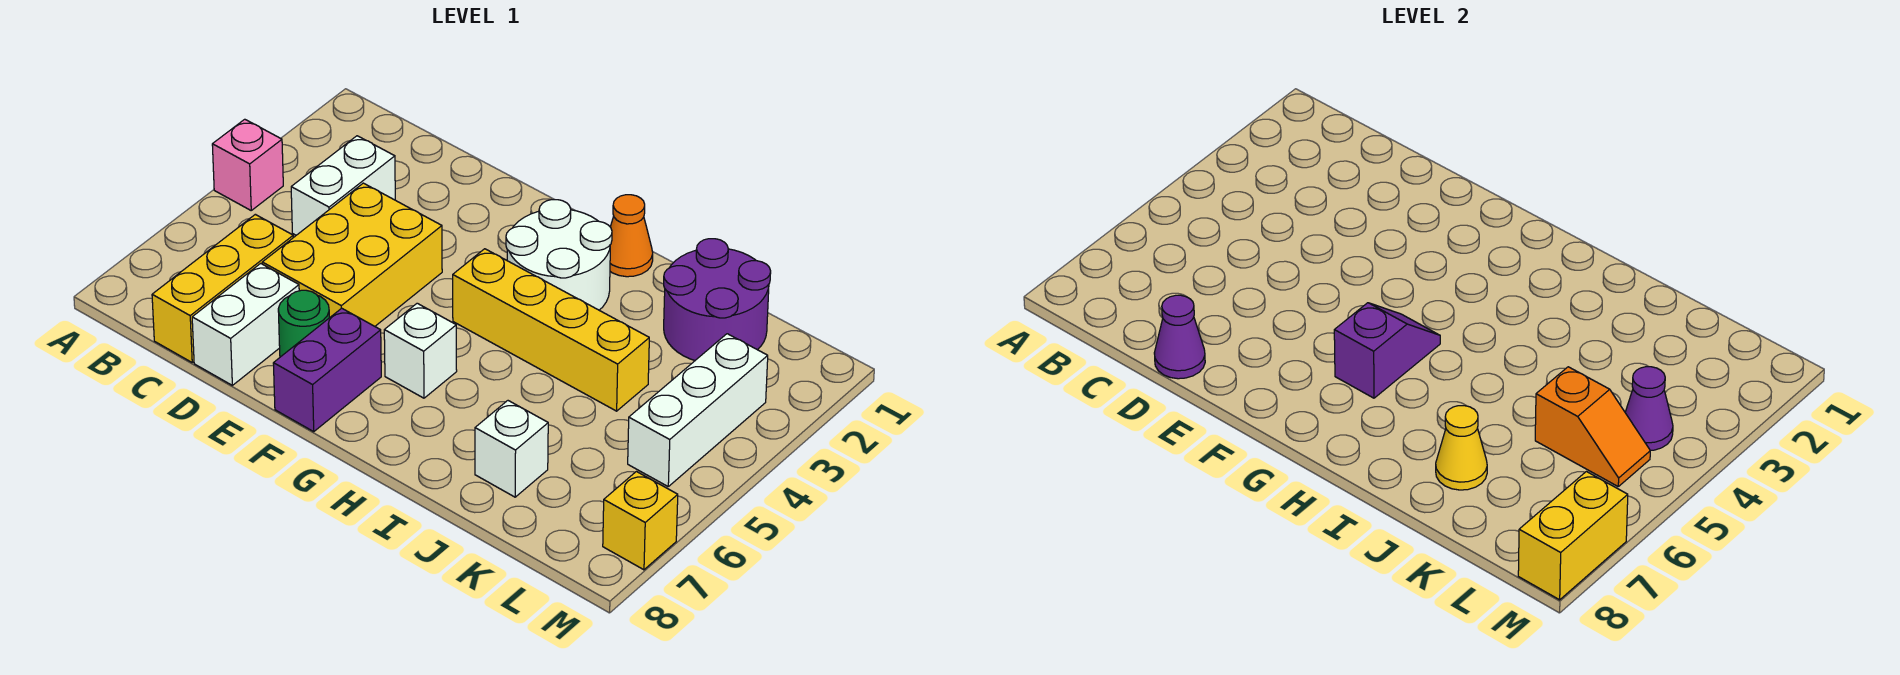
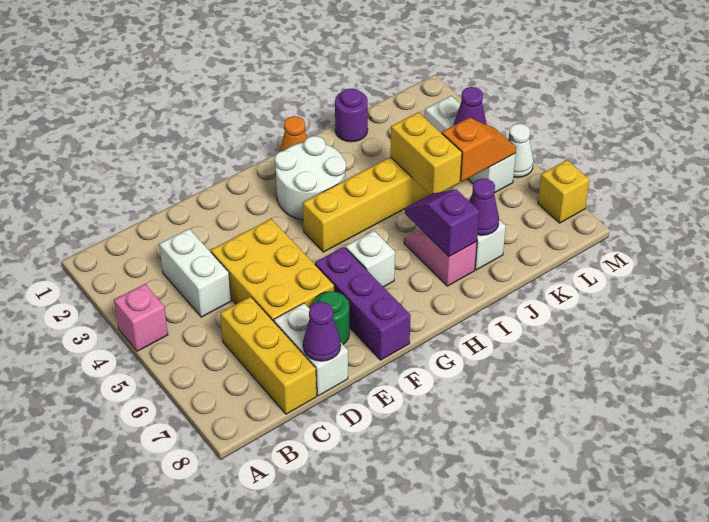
purple 1x2 brick [273,308,381,432] -> purple 1x3 brick [315,247,411,360]
purple 1x2 slope [1334,303,1440,398] -> purple 1x2 slope moved to [405,189,479,257]
none -> pink 1x2 slope [404,229,477,286]
purple 2x2 round brick [664,239,771,360] -> purple 1x1 round brick [335,89,368,142]
yellow 1x1 cone [1436,406,1487,490] -> purple 1x1 cone [469,178,499,235]
none -> white 1x1 cone [508,124,533,178]
yellow 1x2 brick [1518,472,1628,600] -> yellow 1x2 brick moved to [390,112,462,195]

